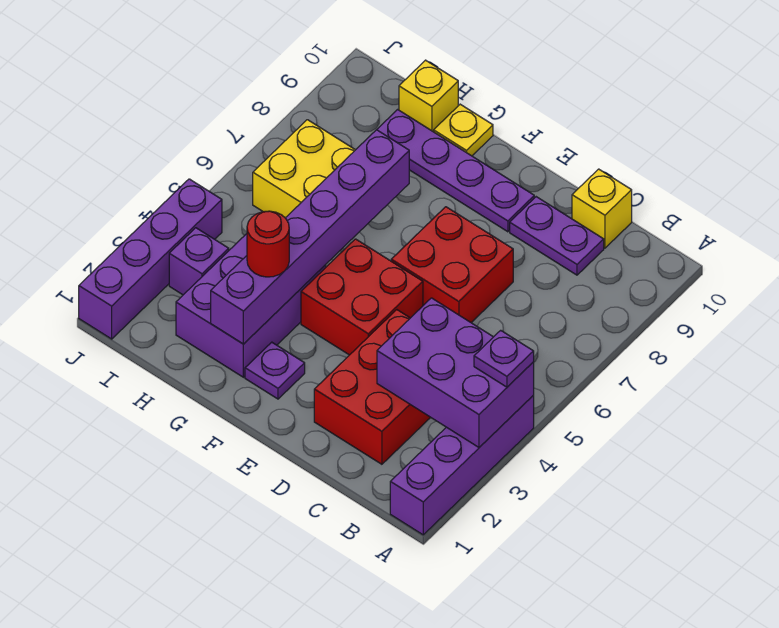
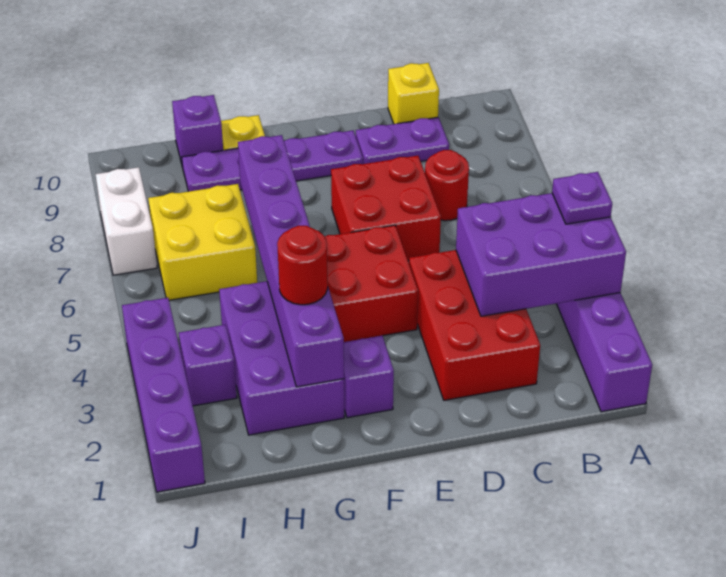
none -> red 1x1 round brick [425,150,469,221]
purple 1x1 plate [245,342,305,399] -> purple 1x1 brick [344,336,394,418]
yellow 1x1 brick [399,60,458,132] -> purple 1x1 brick [172,95,223,167]
none -> white 1x2 brick [95,167,157,275]

